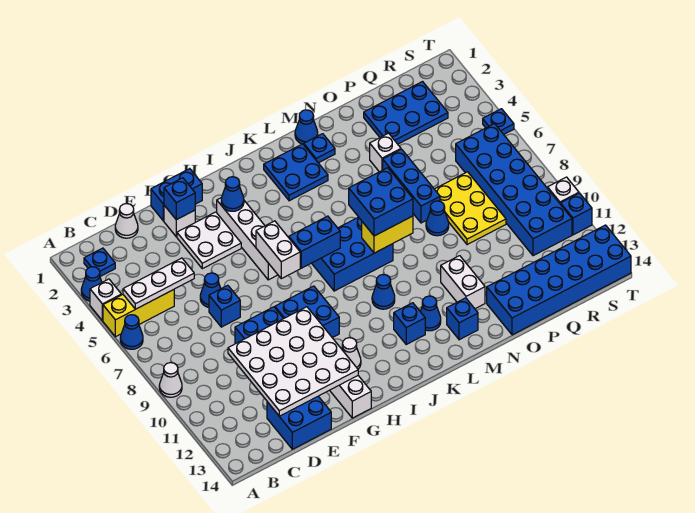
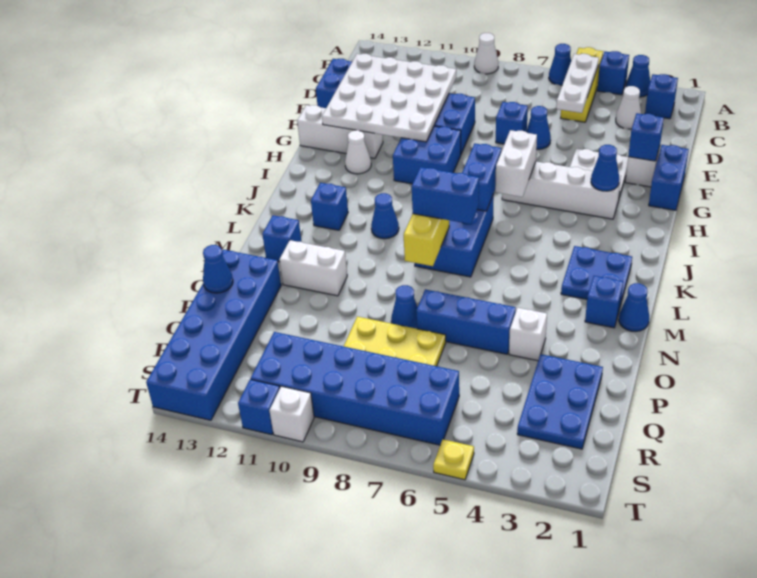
white 1x1 brick [90,279,121,321] -> blue 1x1 brick [597,51,629,95]
blue 1x1 plate [84,248,115,276] -> blue 1x1 brick [645,74,678,119]
white 1x1 cone [115,204,138,238] -> white 1x1 cone moved to [616,86,641,129]
white 1x2 brick [256,221,300,279] -> white 1x2 brick turned to [495,130,537,197]
blue 2x2 brick [349,168,413,236] -> blue 1x2 brick [412,167,479,224]
blue 1x1 cone [420,296,441,331] -> blue 1x1 cone moved to [203,245,233,293]
blue 1x1 plate [303,134,335,163] -> blue 1x1 brick [585,276,623,328]
blue 1x1 plate [483,109,514,134] -> yellow 1x1 plate [433,439,474,480]

